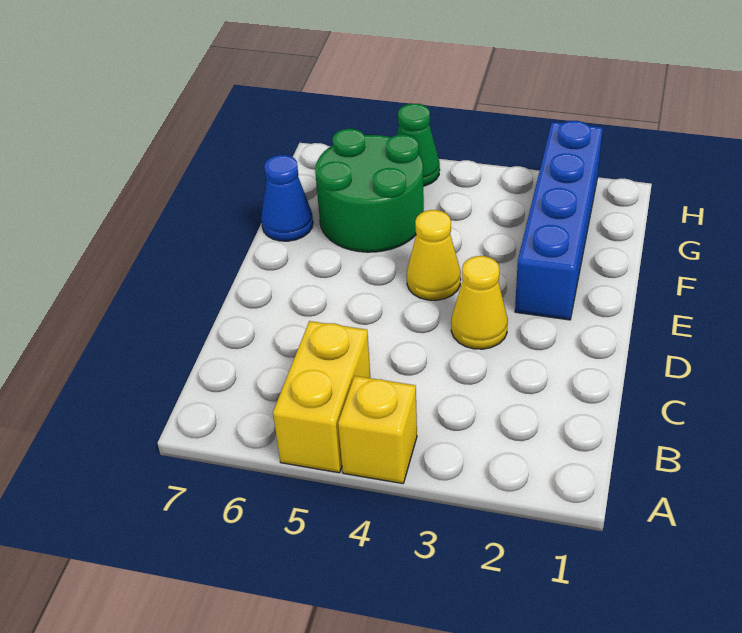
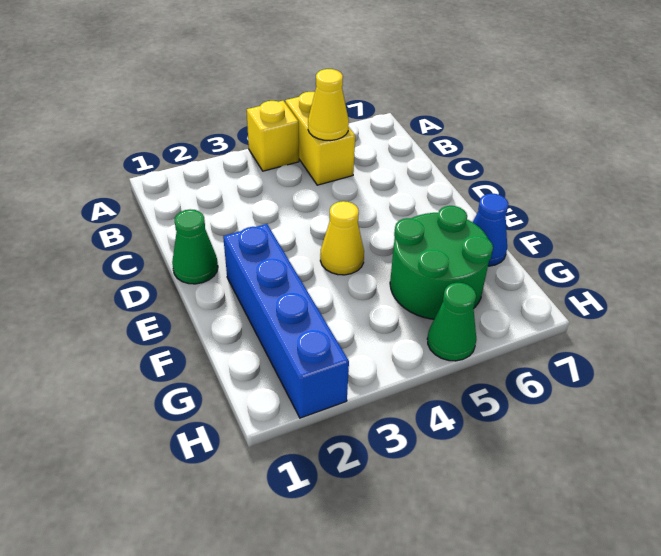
none -> green 1x1 cone [172,209,218,284]
yellow 1x1 cone [451,256,508,349] -> yellow 1x1 cone moved to [308,69,349,141]

